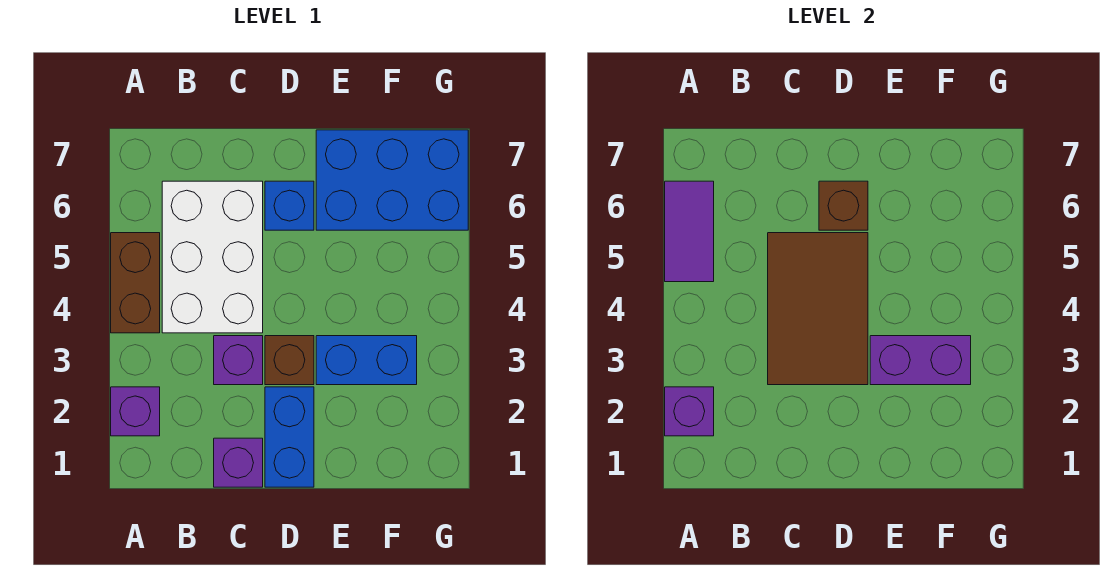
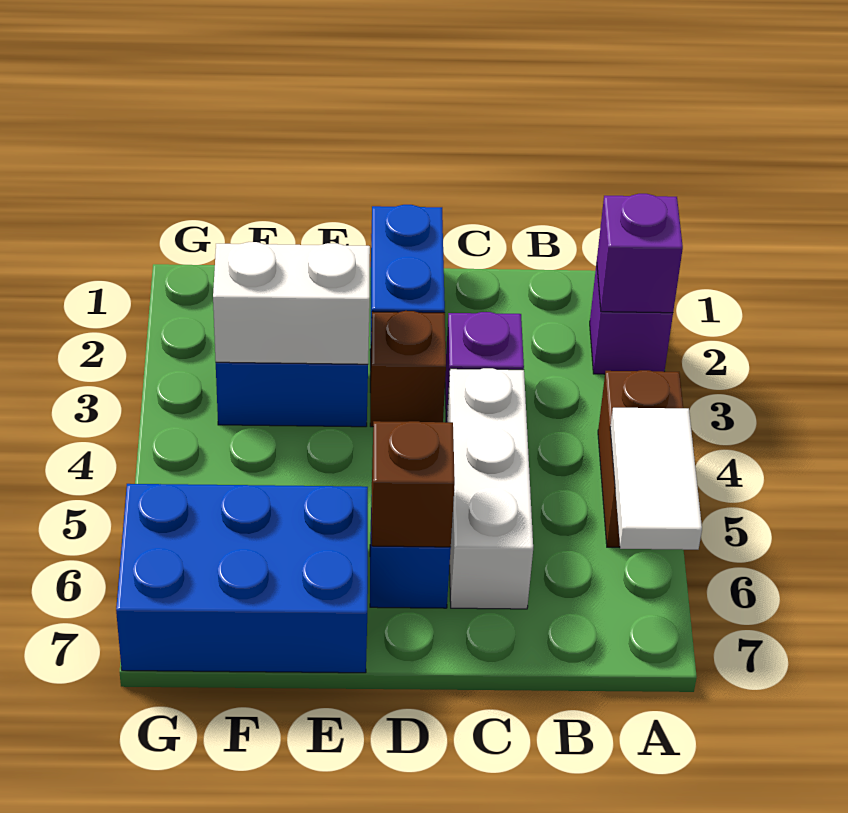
purple 1x2 tile [665,181,714,282] -> white 1x2 tile [610,408,702,550]
white 2x3 brick [162,181,263,333] -> white 1x3 brick [447,368,533,609]
purple 1x1 brick [214,438,263,487] -> none
brown 2x3 tile [768,233,868,385] -> none
purple 1x2 brick [870,336,971,385] -> white 1x2 brick [213,242,370,364]

